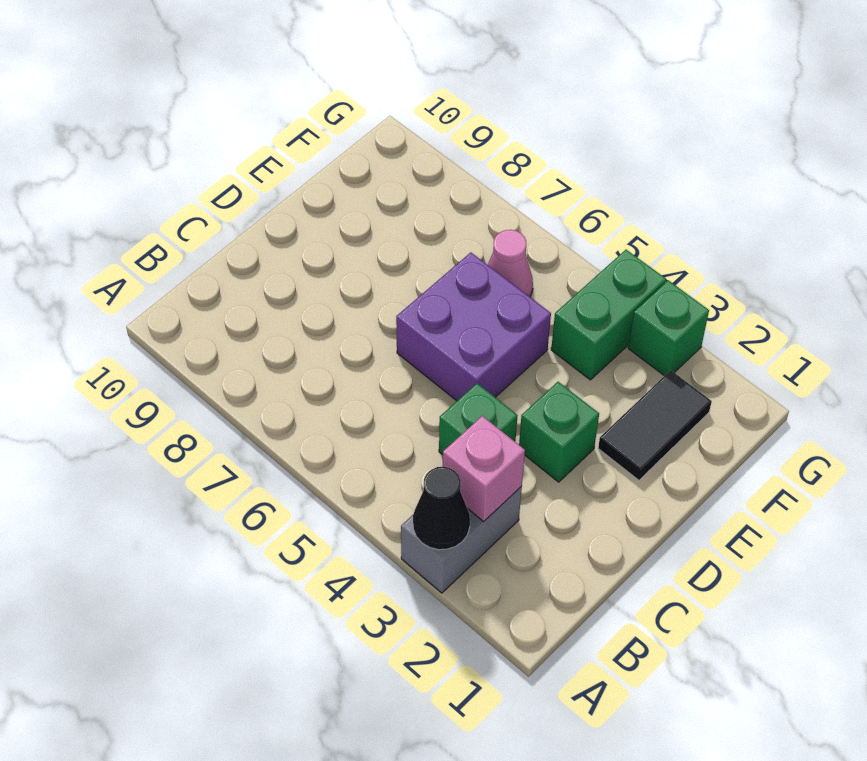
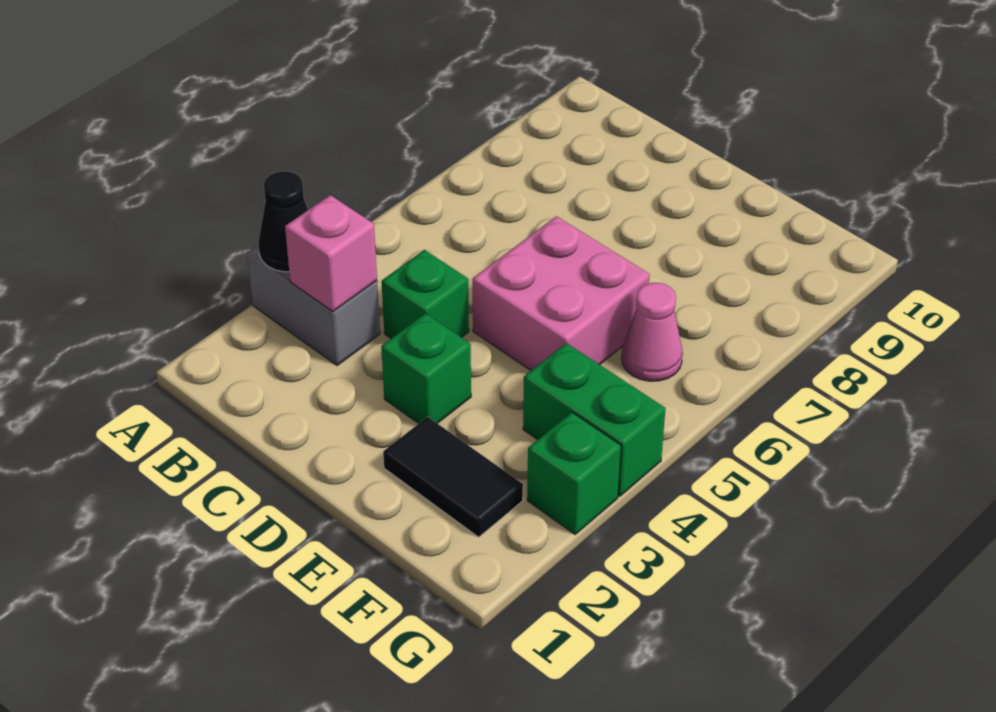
purple 2x2 brick [396,253,551,401] -> pink 2x2 brick [473,216,650,370]

